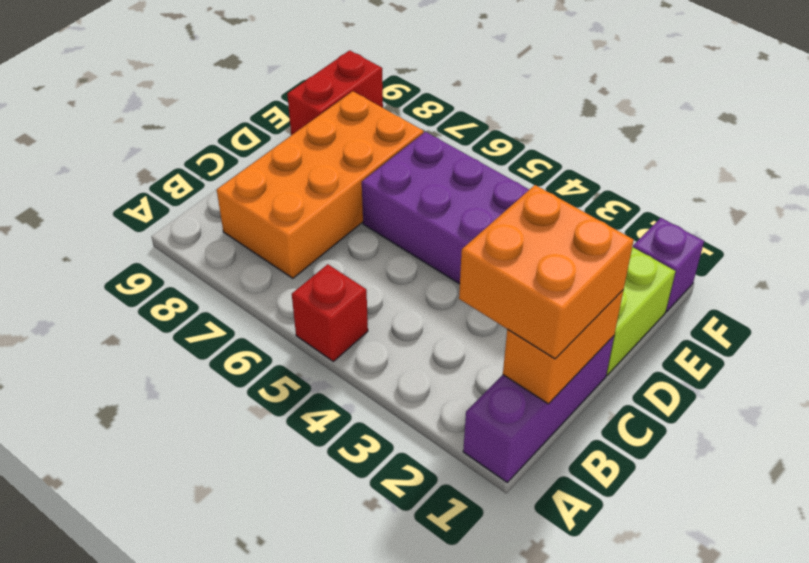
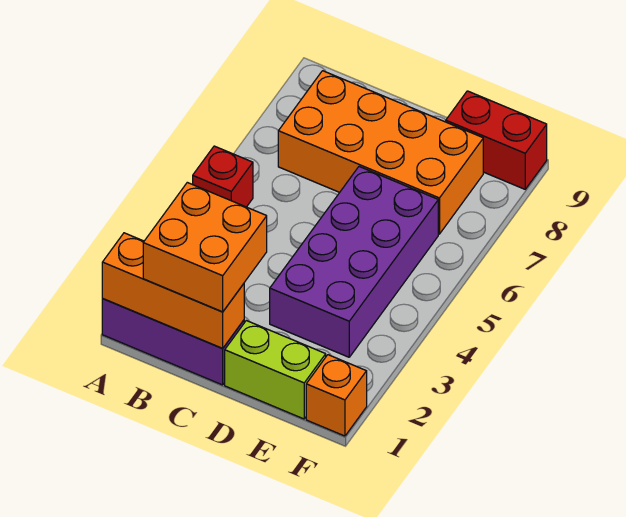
orange 1x2 brick [503,290,624,404] -> orange 1x3 brick [102,233,244,348]
purple 1x1 brick [633,218,704,312] -> orange 1x1 brick [306,355,367,436]

